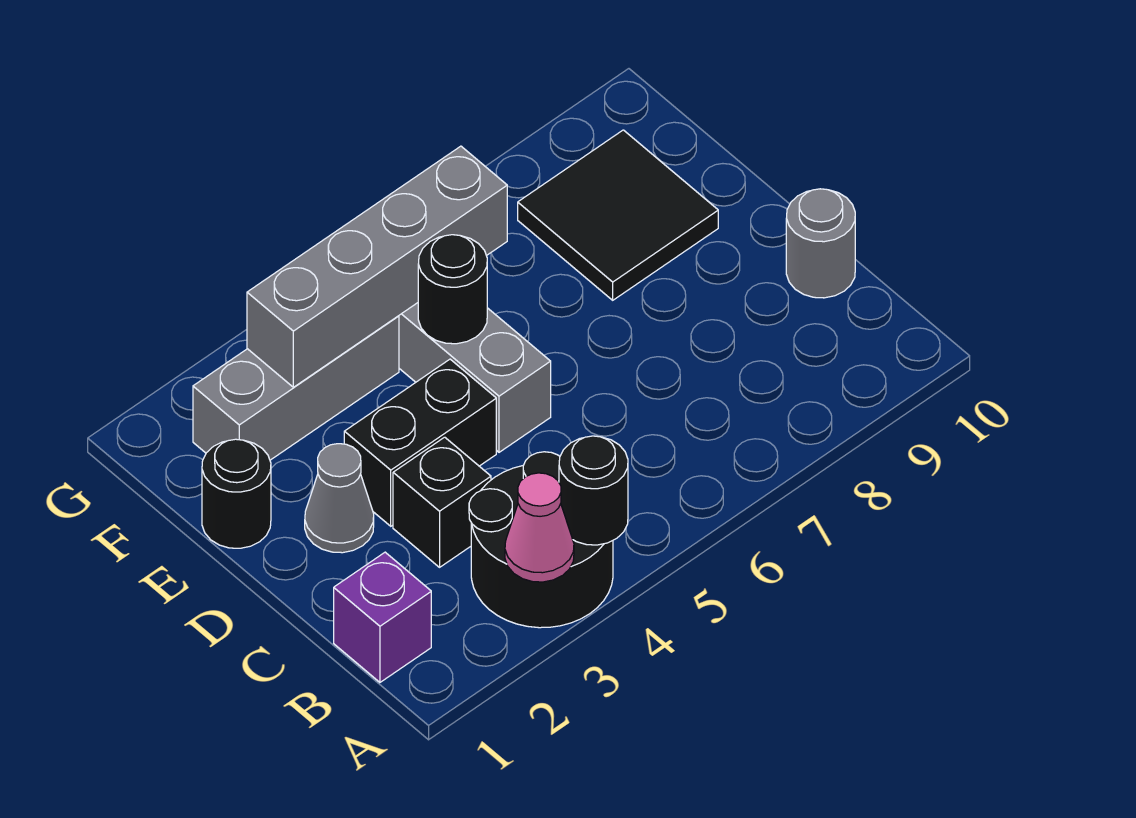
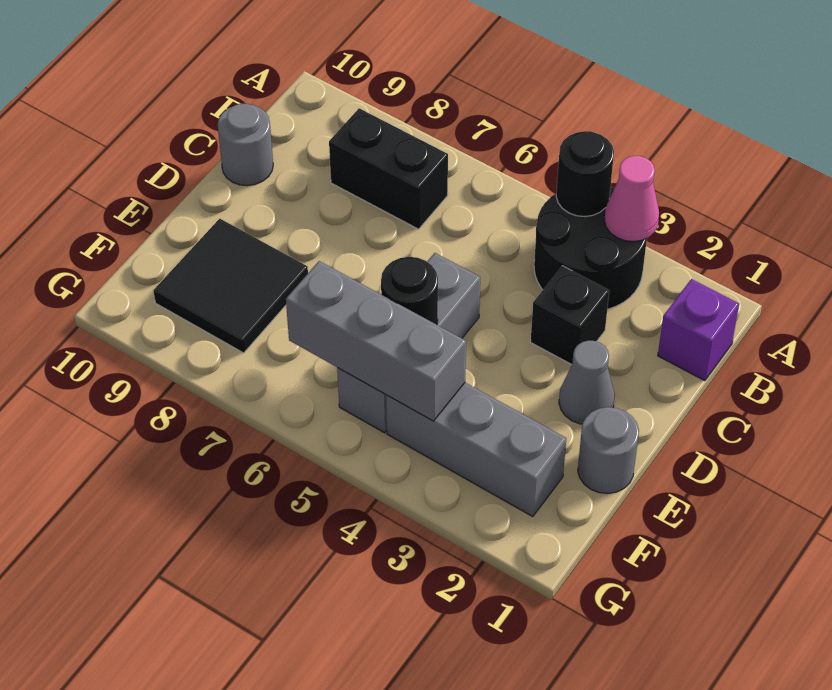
black 1x2 brick [344,359,496,526] -> black 1x2 brick moved to [329,108,448,229]
black 1x1 round brick [202,439,271,548] -> grey 1x1 round brick [578,407,639,494]
grey 1x4 brick [247,146,507,387] -> grey 1x3 brick [286,261,466,421]

